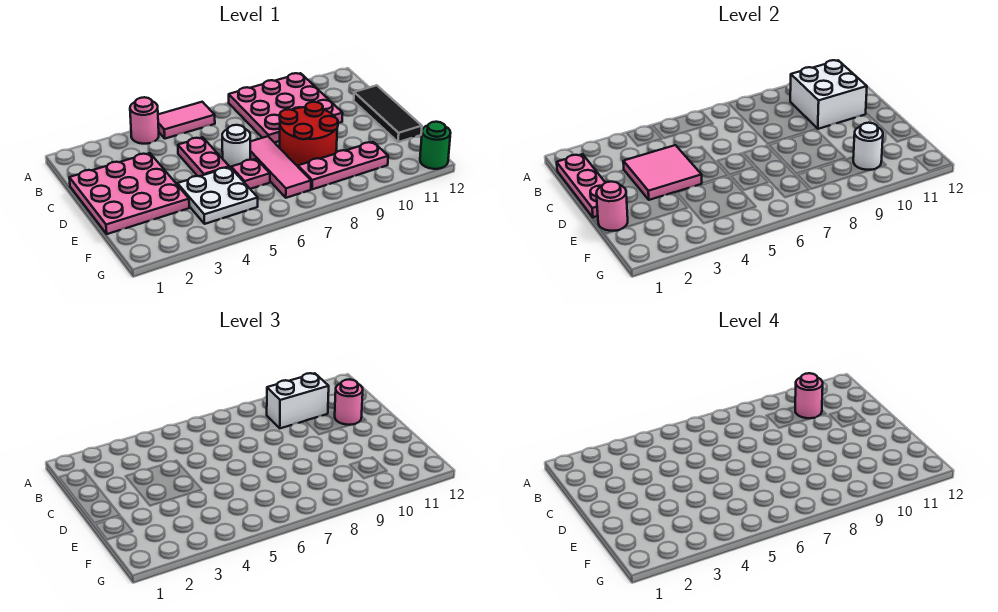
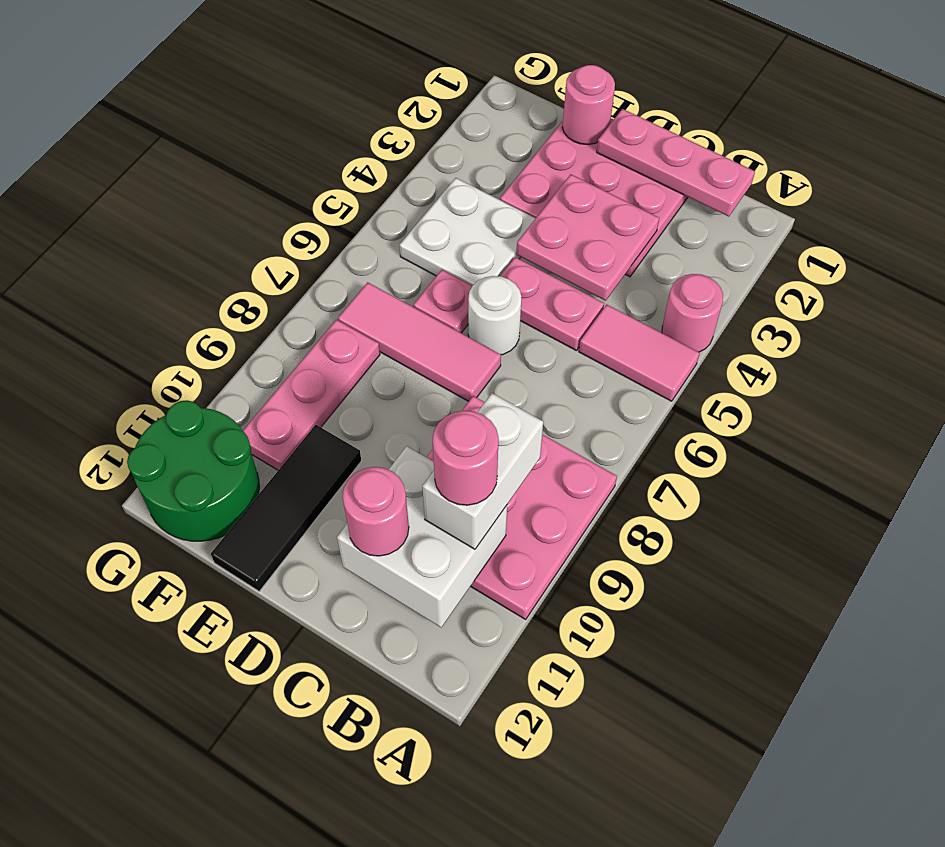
pink 1x2 tile [158,102,215,139] -> pink 1x2 tile turned to [579,304,699,401]
pink 2x2 tile [623,145,702,200] -> pink 2x2 plate [516,174,659,301]
black 1x3 tile [354,85,422,142] -> black 1x3 tile turned to [211,425,361,591]
red 2x2 round brick [279,102,338,166] -> none
white 1x1 round brick [853,123,883,170] -> none
green 1x1 round brick [420,122,450,169] -> green 2x2 round brick [127,400,259,541]

